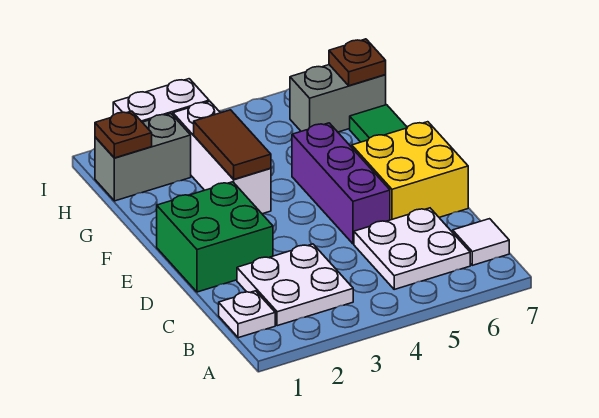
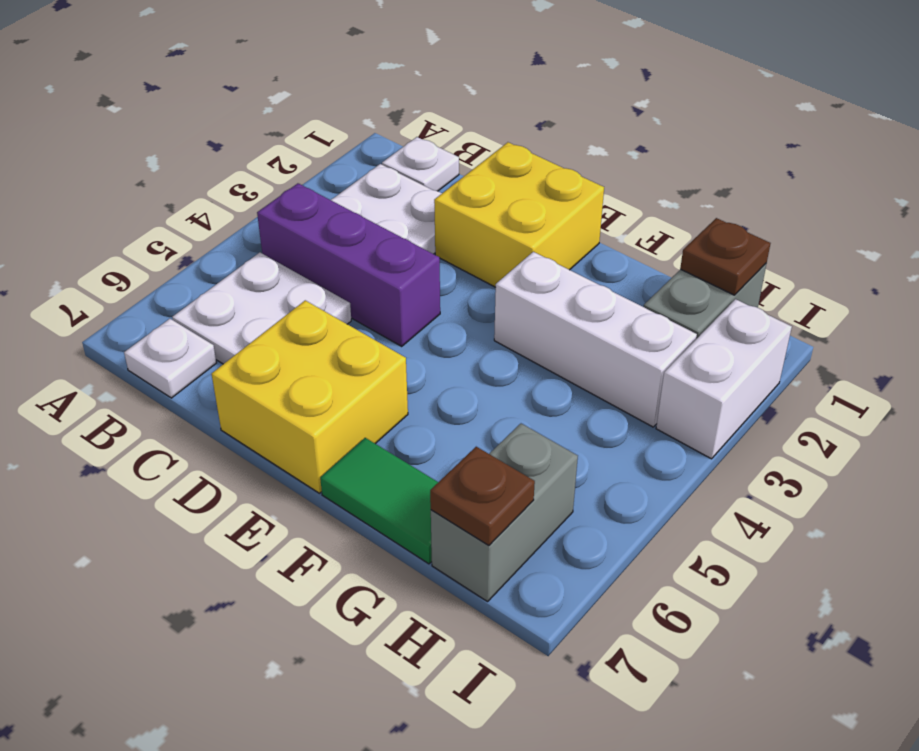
white 1x1 tile [453,219,509,265] -> white 1x1 plate [124,319,216,398]
green 2x2 brick [157,182,273,292] -> yellow 2x2 brick [434,142,604,287]
purple 1x3 brick [292,123,390,244] -> purple 1x3 brick moved to [257,183,440,346]
brown 1x2 tile [194,110,271,179] -> none

